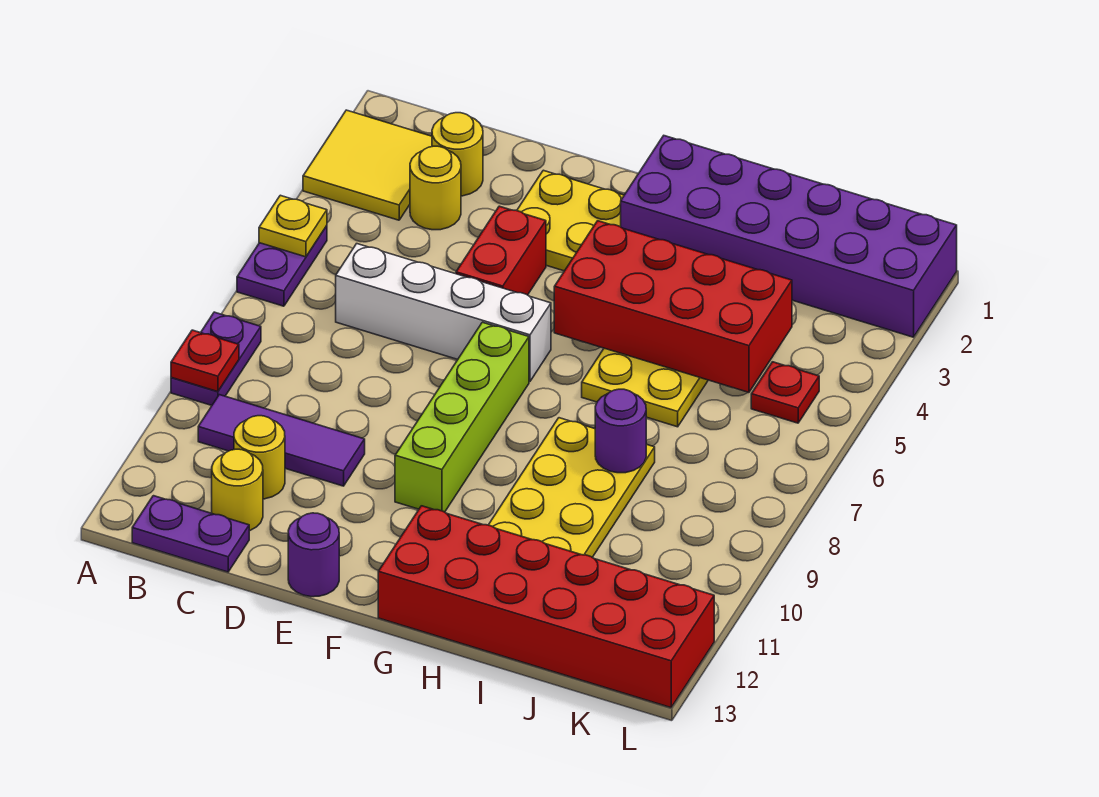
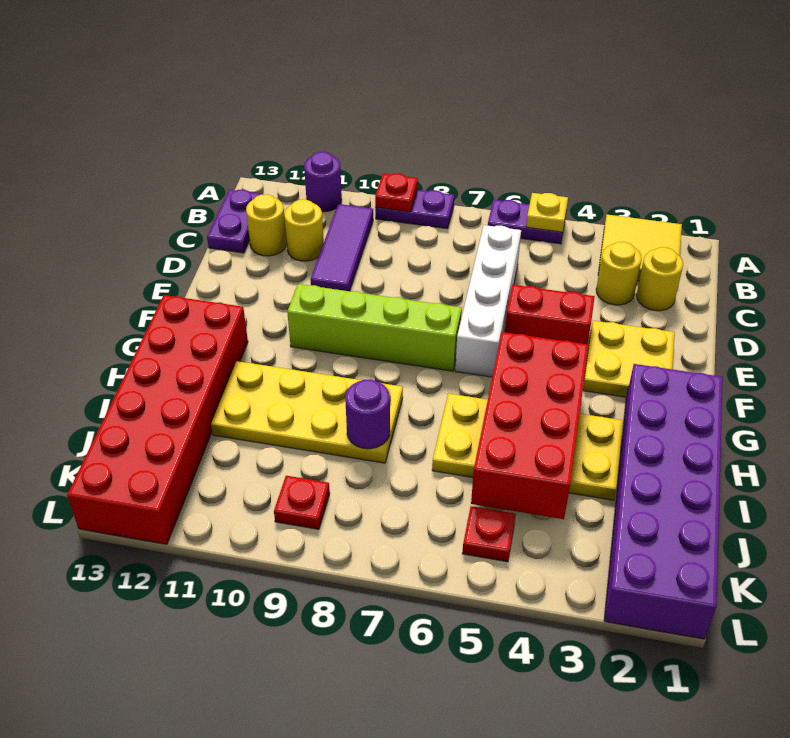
purple 1x1 round brick [288,513,339,597] -> purple 1x1 round brick moved to [304,152,342,212]
none -> red 1x1 plate [274,476,330,529]

